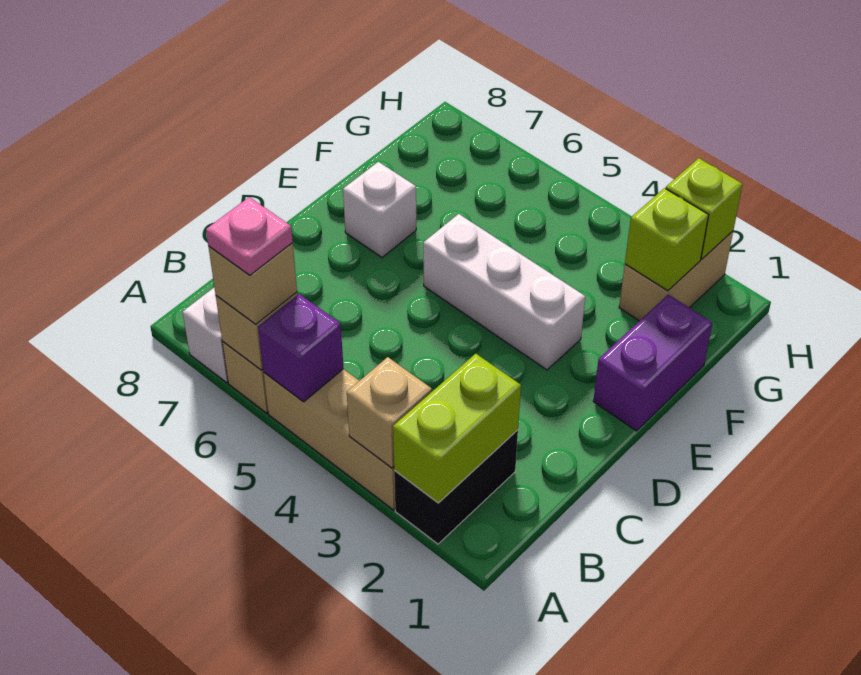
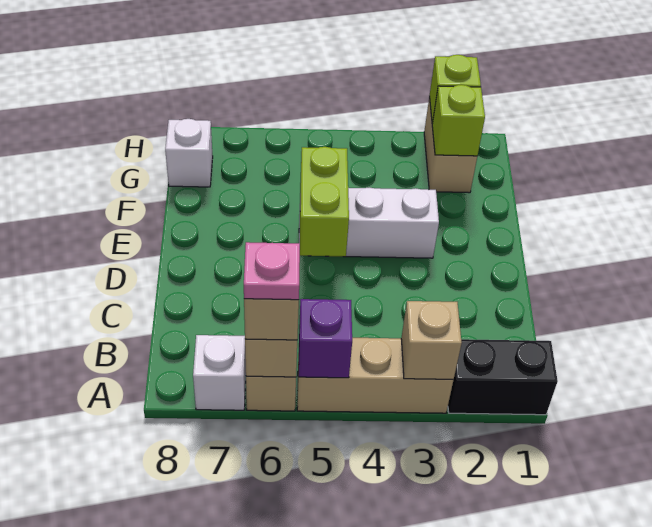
black 1x2 brick [394,430,518,544] -> black 1x2 brick turned to [448,339,558,415]
lime 1x2 brick [393,354,521,503] -> lime 1x2 brick moved to [300,147,349,256]
purple 1x2 brick [593,295,712,431] -> none
white 1x1 brick [343,162,416,258] -> white 1x1 brick moved to [165,119,213,187]

